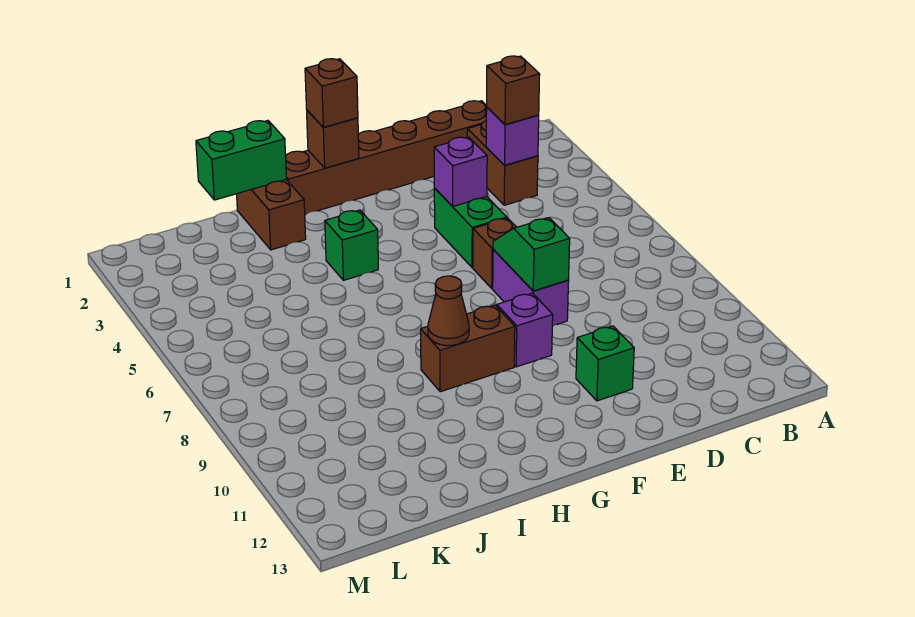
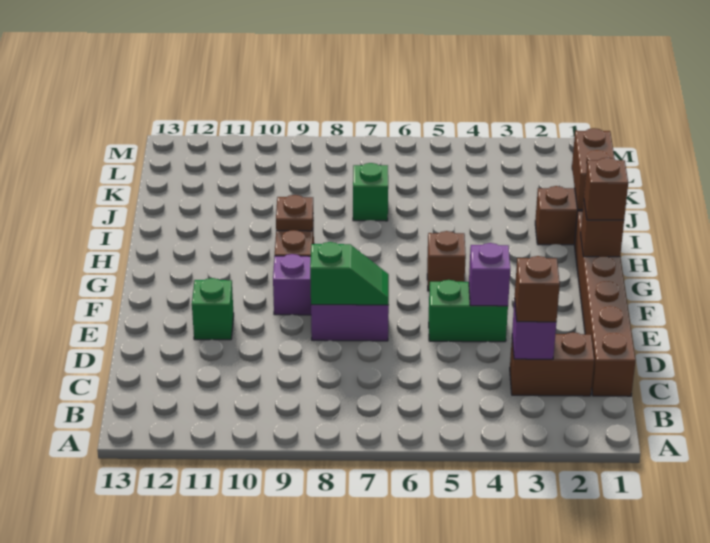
brown 1x1 brick [473,218,516,289] -> brown 1x1 brick moved to [427,231,466,291]
green 1x1 brick [325,210,378,280] -> green 1x1 brick moved to [353,163,388,221]
brown 1x1 cone [428,276,469,346] -> brown 1x1 plate [276,195,313,231]
green 1x2 brick [196,121,286,200] -> brown 1x2 brick [572,128,615,210]

